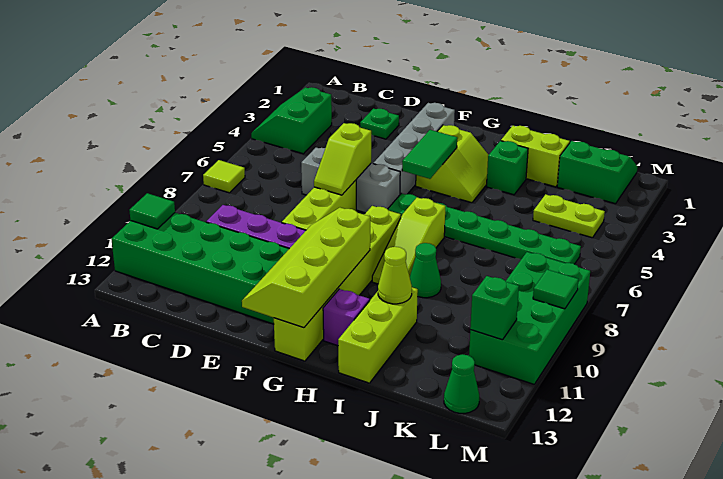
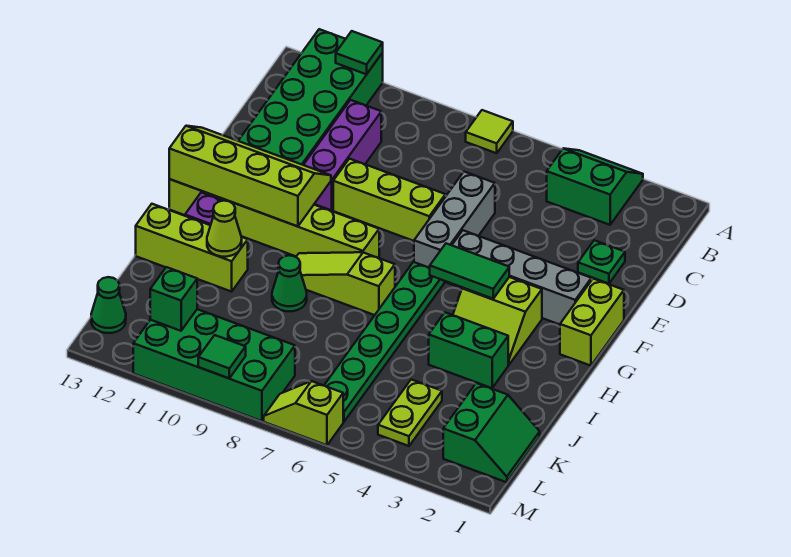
lime 1x2 slope [314,123,371,195] -> lime 1x2 slope moved to [264,381,343,445]
lime 1x2 brick [501,126,570,187] -> lime 1x2 brick moved to [560,279,624,366]
green 1x1 brick [486,141,528,195] -> green 1x2 brick [429,312,508,388]

